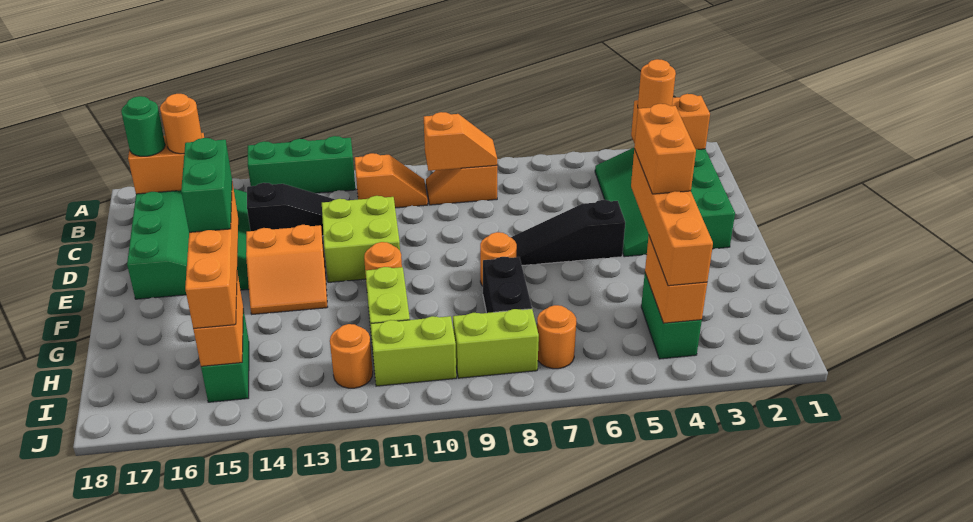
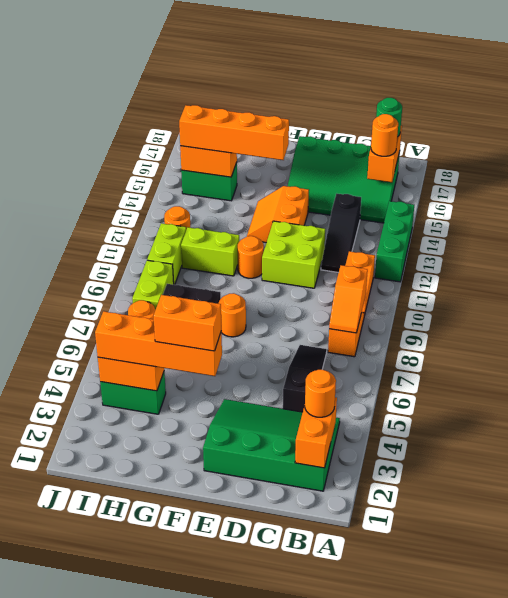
black 1x3 slope [511,200,625,265] -> black 1x3 slope moved to [283,345,327,412]
green 1x2 brick [181,138,232,232] -> none

